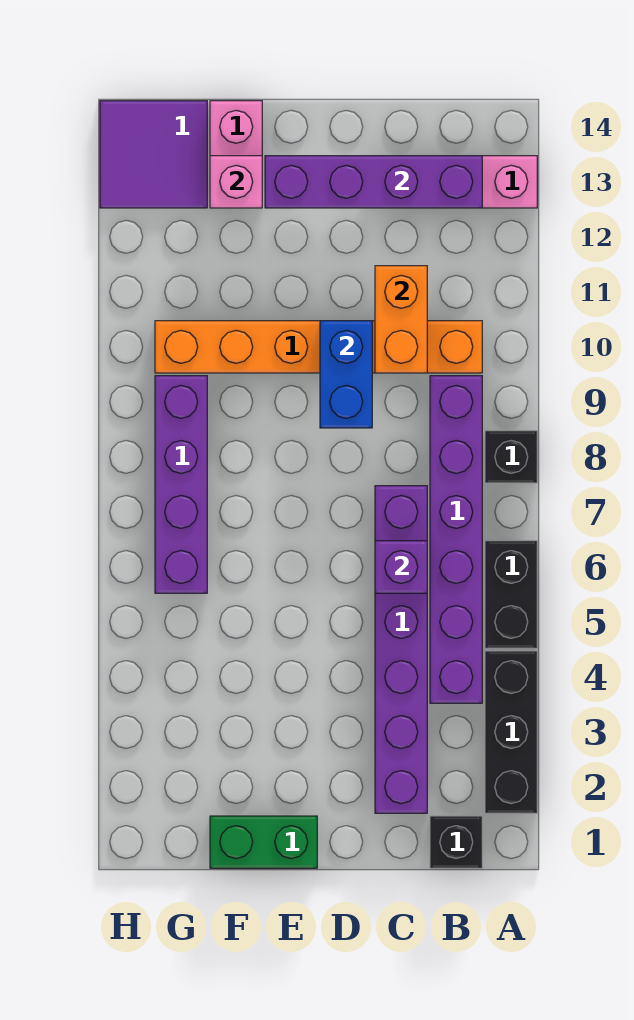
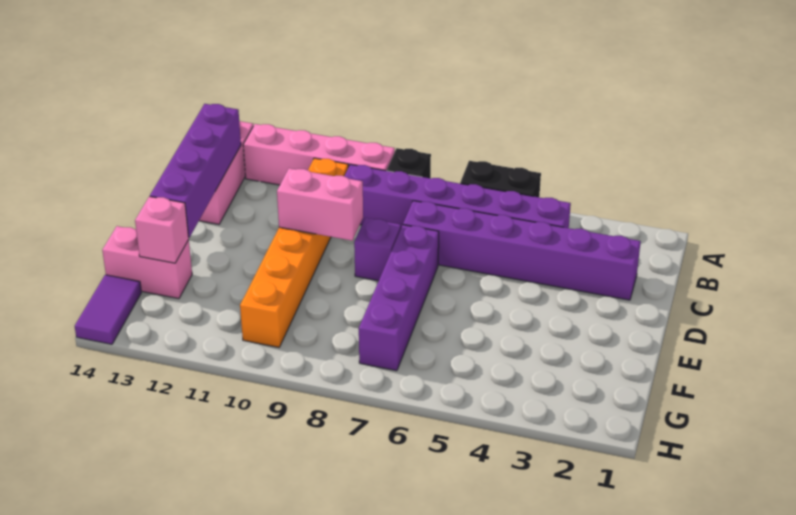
black 1x3 brick [485,651,537,813] -> none
none -> pink 1x4 brick [243,124,395,185]
black 1x1 brick [430,816,482,868] -> none
purple 1x1 brick [375,541,427,593] -> purple 1x1 brick moved to [354,218,401,281]
orange 1x2 brick [375,266,427,373] -> none
blue 1x2 brick [320,321,372,428] -> pink 1x2 brick [277,168,363,241]
green 1x2 brick [210,816,317,868] -> none
purple 1x4 brick [155,376,207,593] -> purple 1x4 brick turned to [359,225,439,371]
purple 2x2 tile [100,101,207,208] -> purple 1x2 tile [75,275,141,344]

